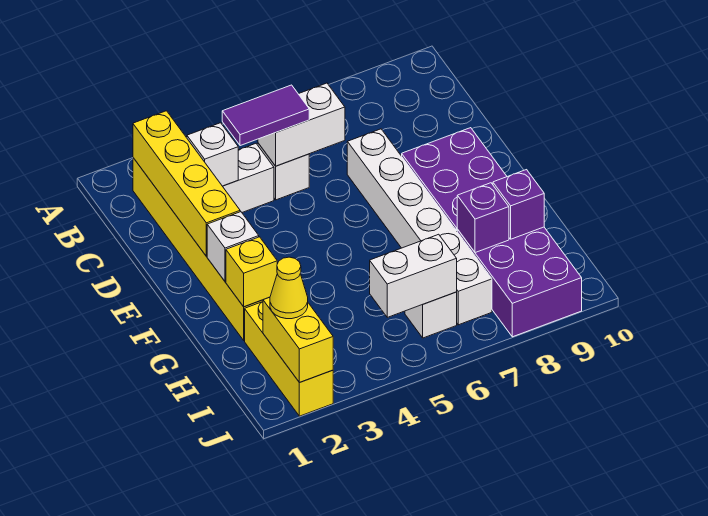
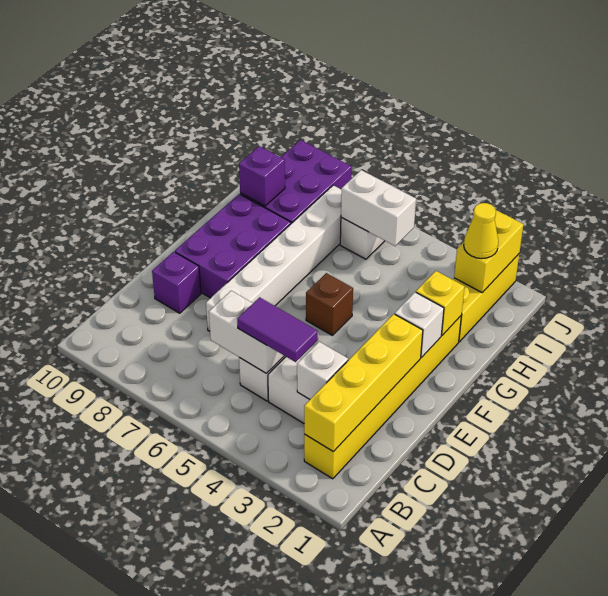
none -> brown 1x1 brick [306,273,353,336]
purple 1x1 brick [457,183,509,253] -> purple 1x1 brick moved to [152,252,201,313]

